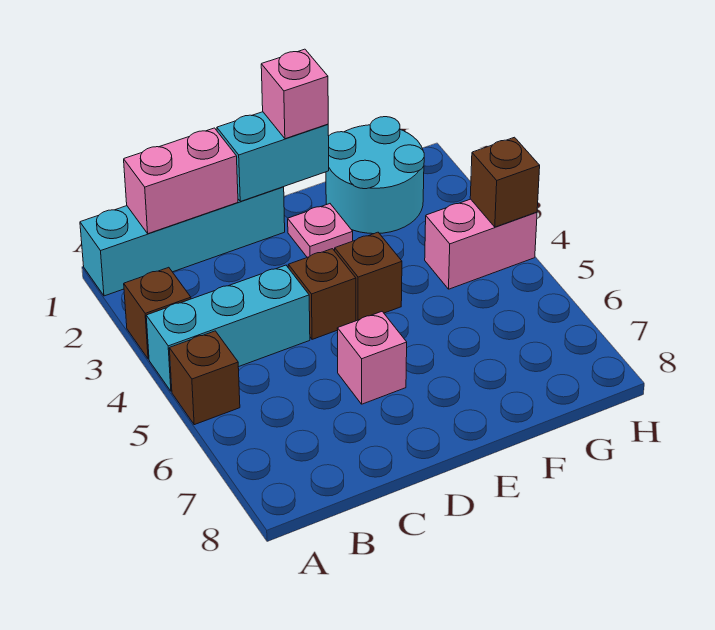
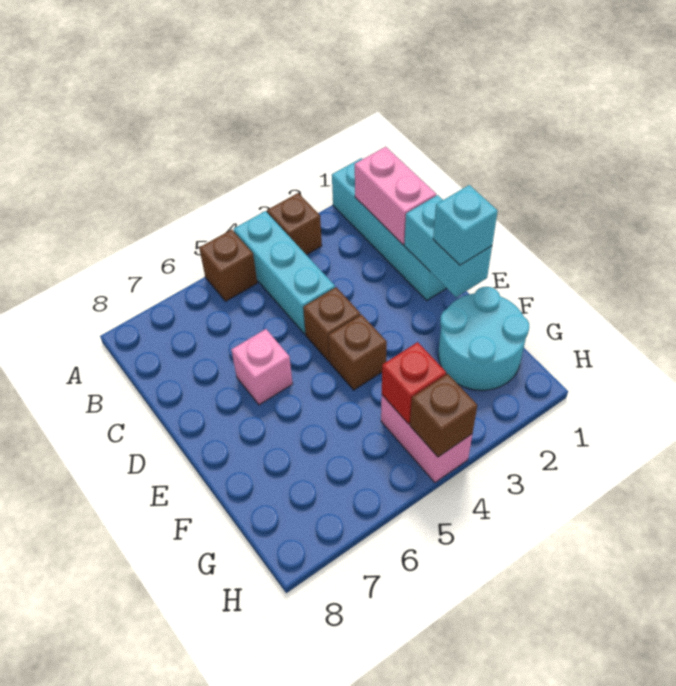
pink 1x1 brick [261,49,328,139] -> cyan 1x1 brick [433,185,498,265]
pink 1x1 plate [288,204,353,257] -> none
none -> red 1x1 brick [382,342,446,424]

